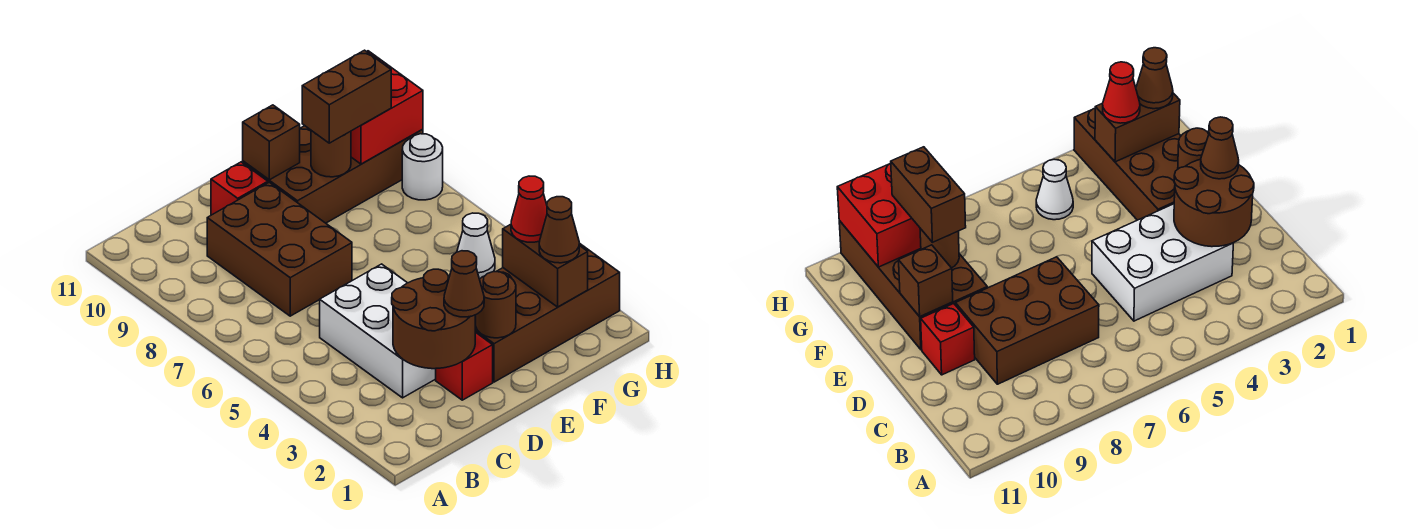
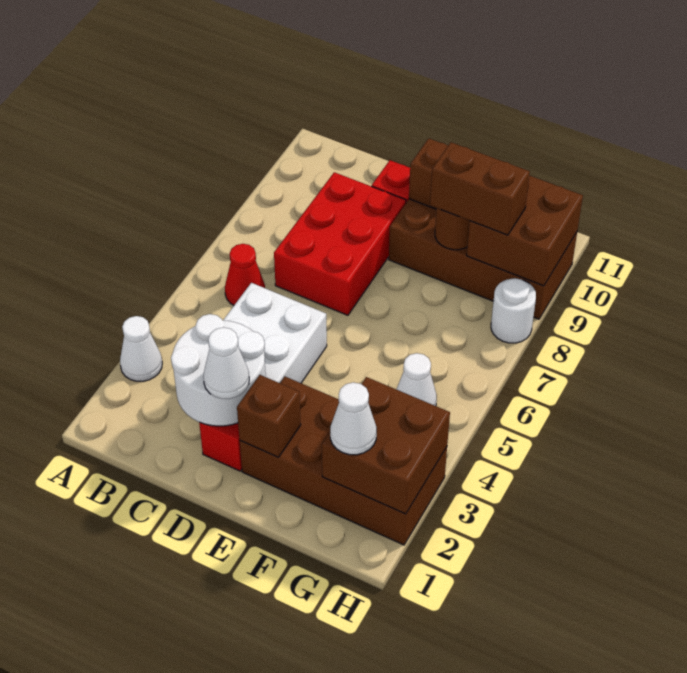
none -> white 1x1 cone [120,316,162,381]
brown 2x2 round brick [392,269,475,369] -> white 2x2 round brick [171,314,266,426]
brown 2x3 brick [207,182,352,316] -> red 2x3 brick [274,172,406,315]
brown 1x1 cone [444,251,484,317] -> white 1x1 cone [203,327,249,399]
brown 1x1 round brick [476,272,516,338] -> brown 1x1 brick [237,375,301,457]
brown 1x2 brick [503,224,588,307] -> brown 2x2 brick [322,377,450,514]
brown 1x1 cone [539,197,579,263] -> white 1x1 cone [330,382,377,455]
red 1x1 cone [511,176,547,242] -> red 1x1 cone moved to [225,244,265,305]
red 2x2 brick [351,51,423,164] -> brown 2x2 brick [467,175,583,286]

